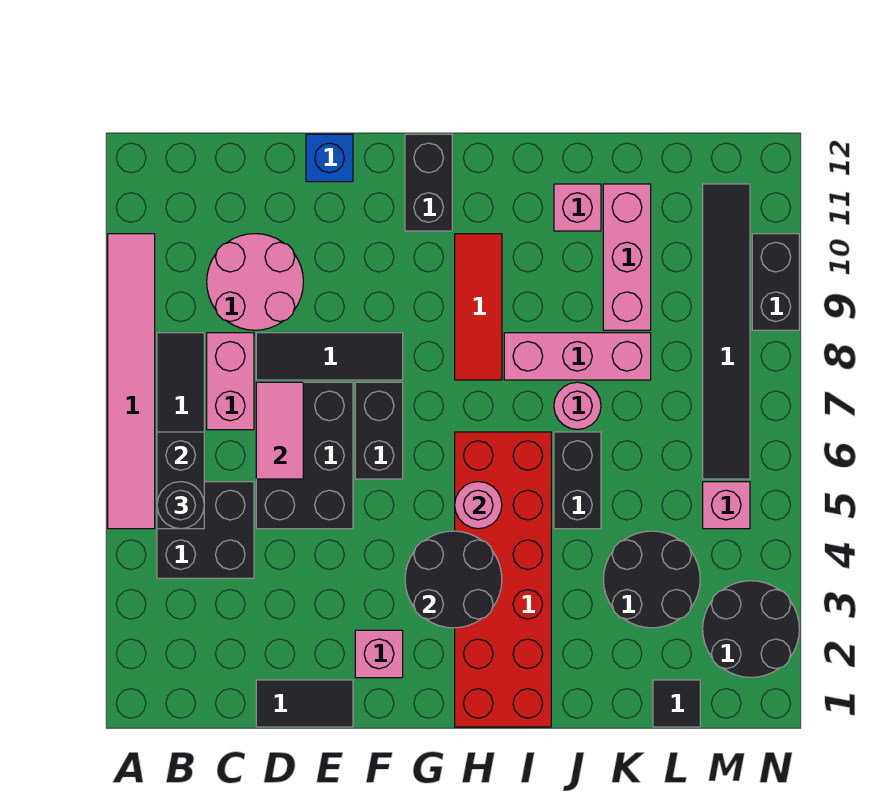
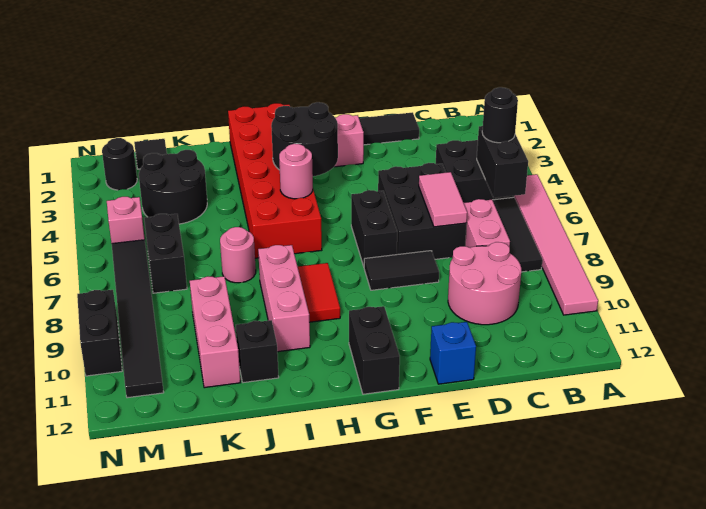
black 1x3 tile [256,333,403,380] -> black 1x2 tile [364,251,439,290]
red 1x3 tile [455,234,502,380] -> red 1x2 tile [298,263,340,322]
pink 1x3 brick [504,333,651,380] -> pink 1x3 brick turned to [258,245,310,352]
black 1x2 brick [554,432,601,529] -> black 1x2 brick moved to [144,214,187,293]
pink 1x1 brick [554,184,601,231] -> black 1x1 brick [236,320,279,383]
black 2x2 round brick [703,581,799,677] -> black 1x1 round brick [102,138,137,190]

